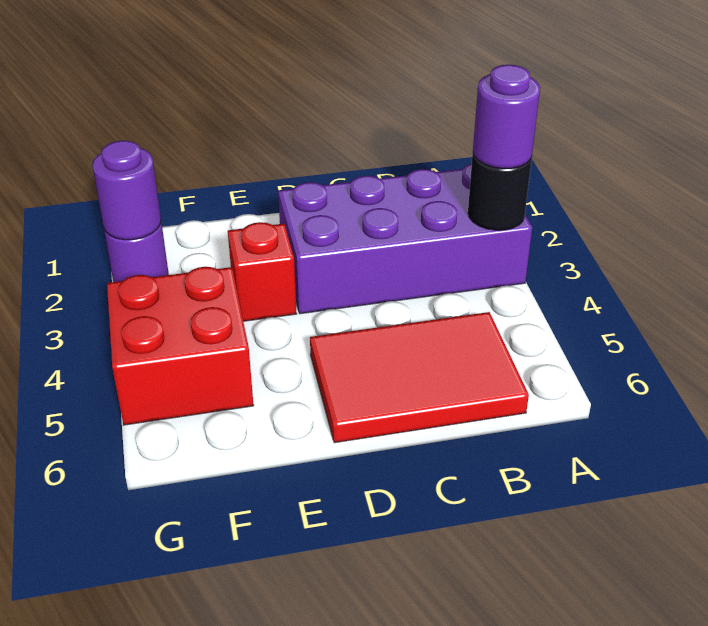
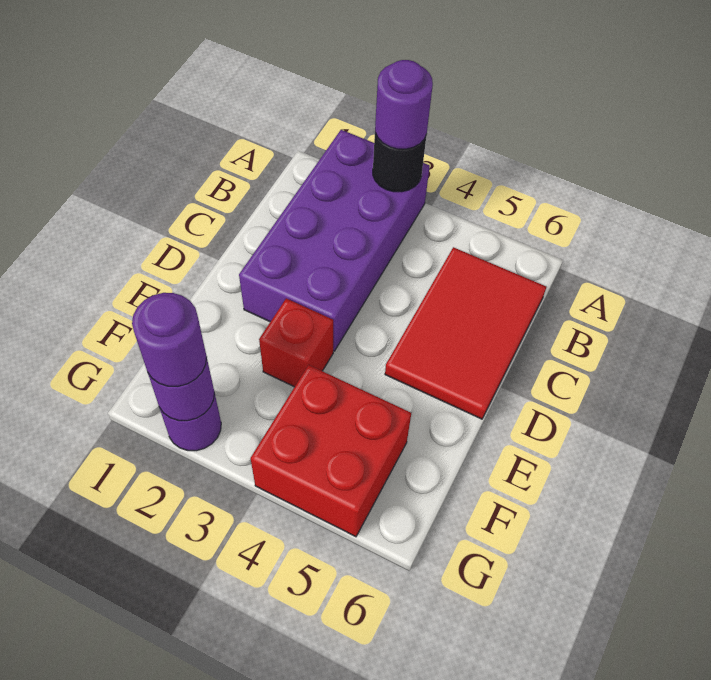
none -> purple 1x1 round brick [132,293,207,386]

